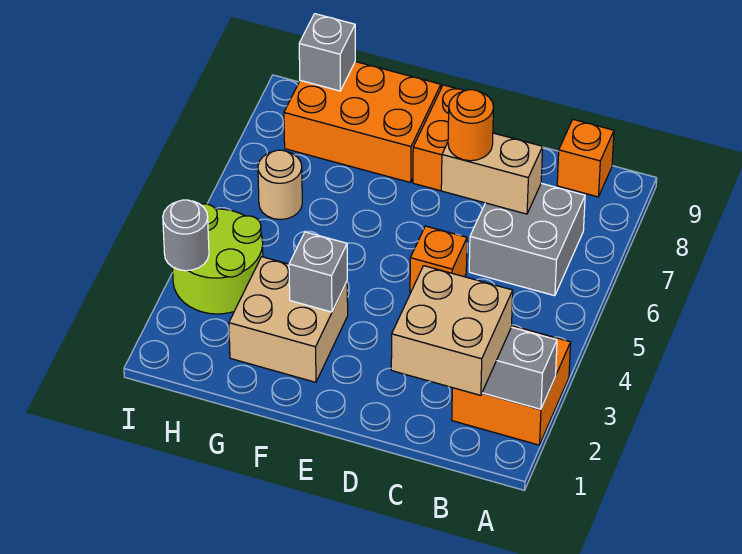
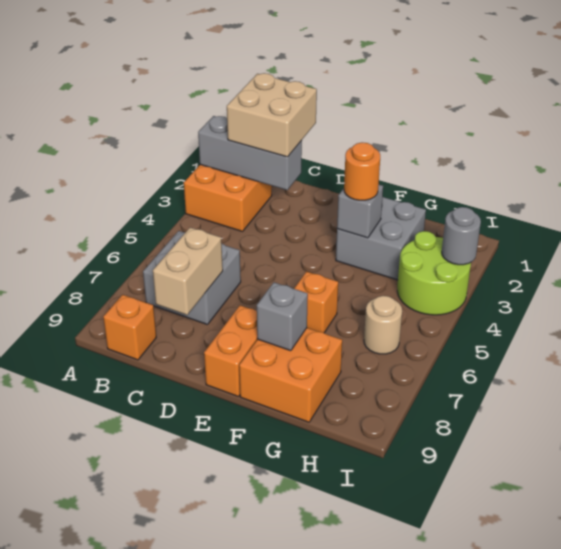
tan 1x2 brick [441,133,543,214] -> tan 1x2 brick turned to [153,228,223,315]
orange 1x1 brick [410,226,467,293] -> orange 1x1 brick moved to [294,272,338,333]
orange 1x1 round brick [448,90,493,161] -> orange 1x1 round brick moved to [344,142,380,200]
tan 2x2 brick [229,257,348,382] -> grey 2x2 brick [336,197,426,280]
orange 2x3 brick [284,62,441,183] -> orange 2x2 brick [239,328,342,422]
grey 1x1 brick [299,14,355,91] -> grey 1x1 brick moved to [257,282,308,351]

